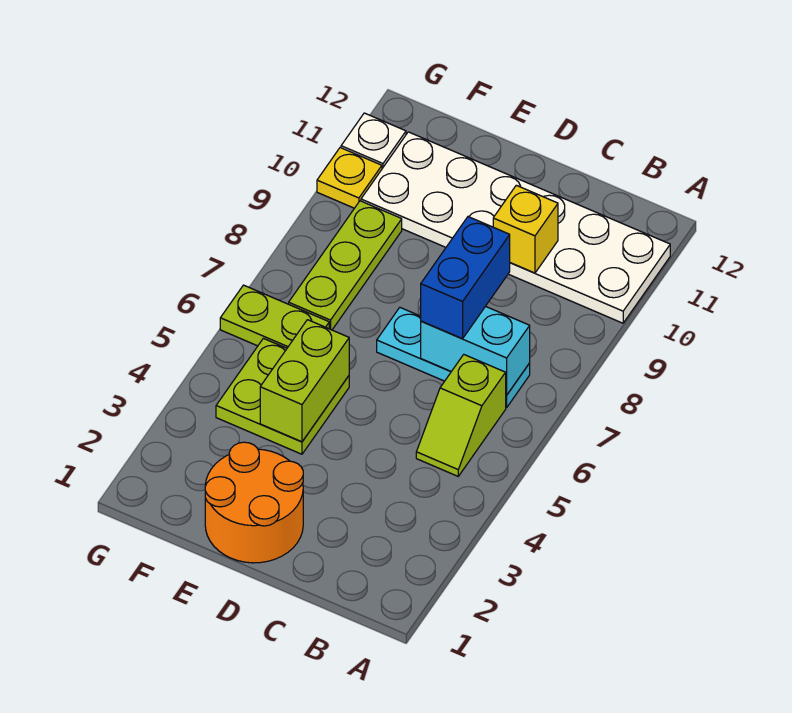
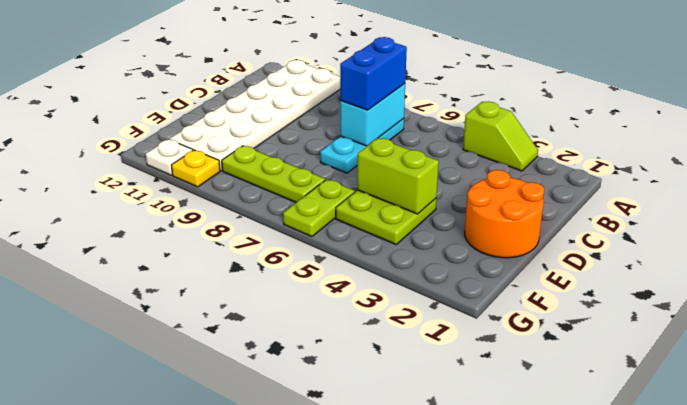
lime 1x2 slope [416,355,506,476] -> lime 1x2 slope moved to [463,102,538,171]
blue 1x2 brick [421,217,510,339] -> blue 1x2 brick turned to [340,37,407,110]
yellow 1x1 brick [493,185,558,273] -> none

